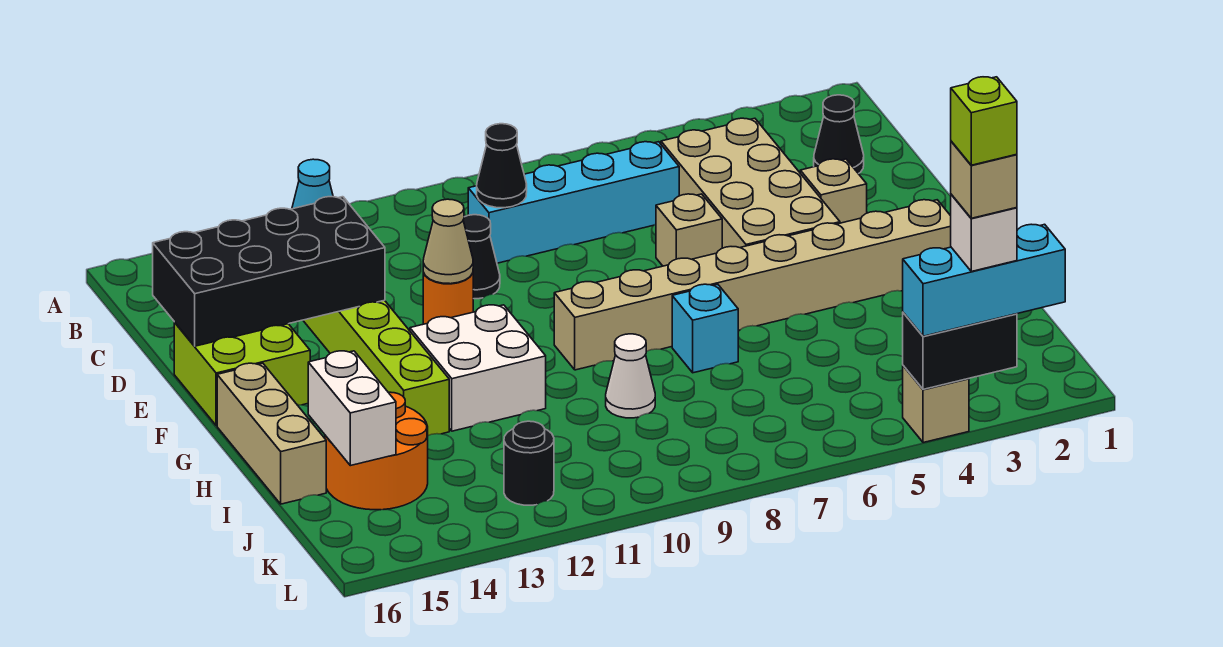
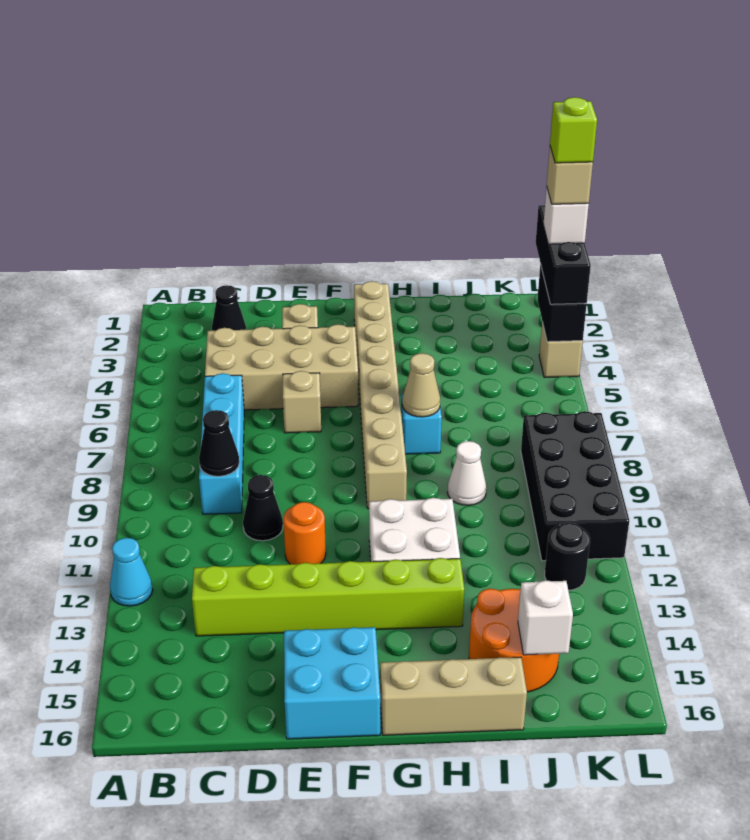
black 2x4 brick [153,197,385,346] -> black 2x4 brick moved to [521,411,629,561]
tan 1x1 cone [423,199,473,284] -> tan 1x1 cone moved to [402,353,440,417]
lime 2x2 brick [174,322,310,426] -> cyan 2x2 brick [284,627,380,739]
white 1x2 brick [308,351,396,466] -> white 1x1 brick [518,580,573,655]
cyan 1x3 brick [903,224,1065,336] -> black 1x3 brick [536,205,591,304]

